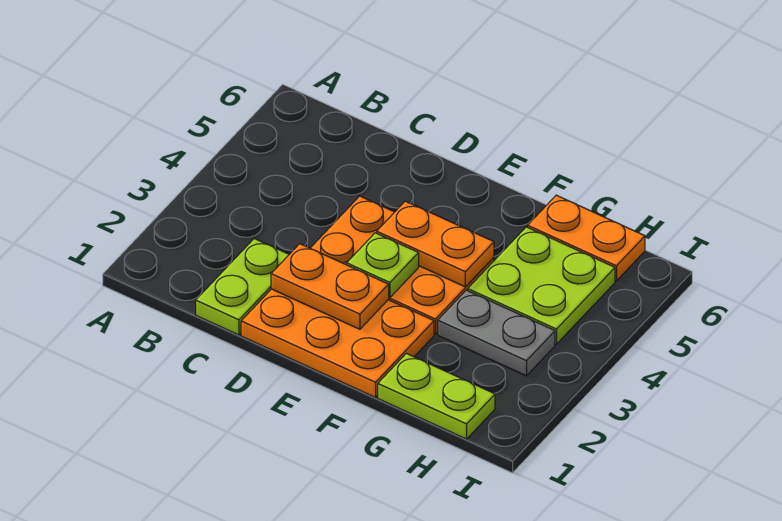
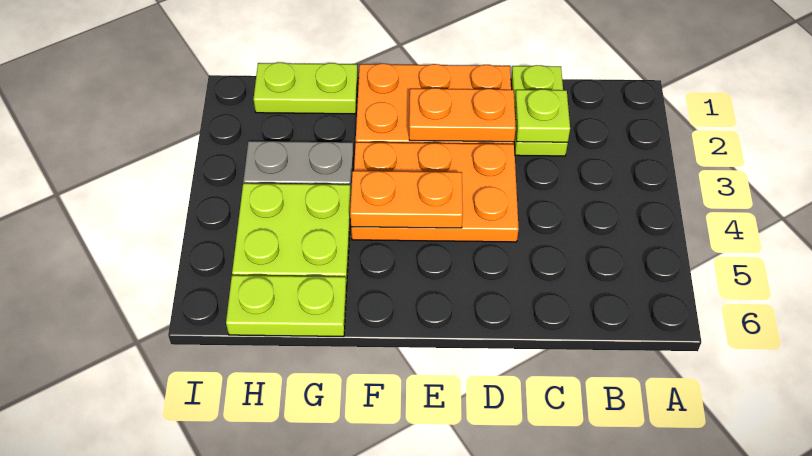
lime 1x1 plate [347,233,419,298] -> lime 1x1 plate moved to [514,89,570,143]
orange 1x2 plate [528,195,645,281] -> lime 1x2 plate [226,275,347,336]

